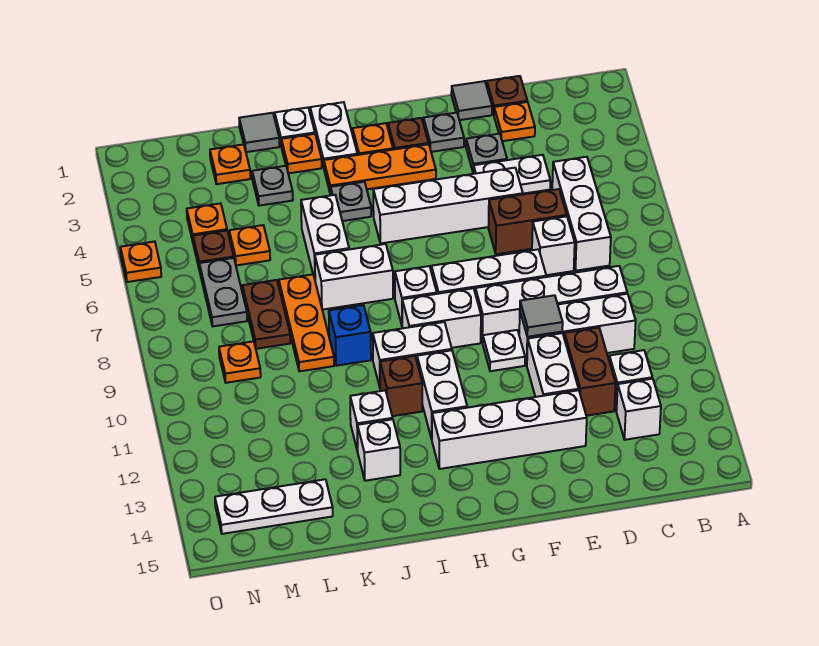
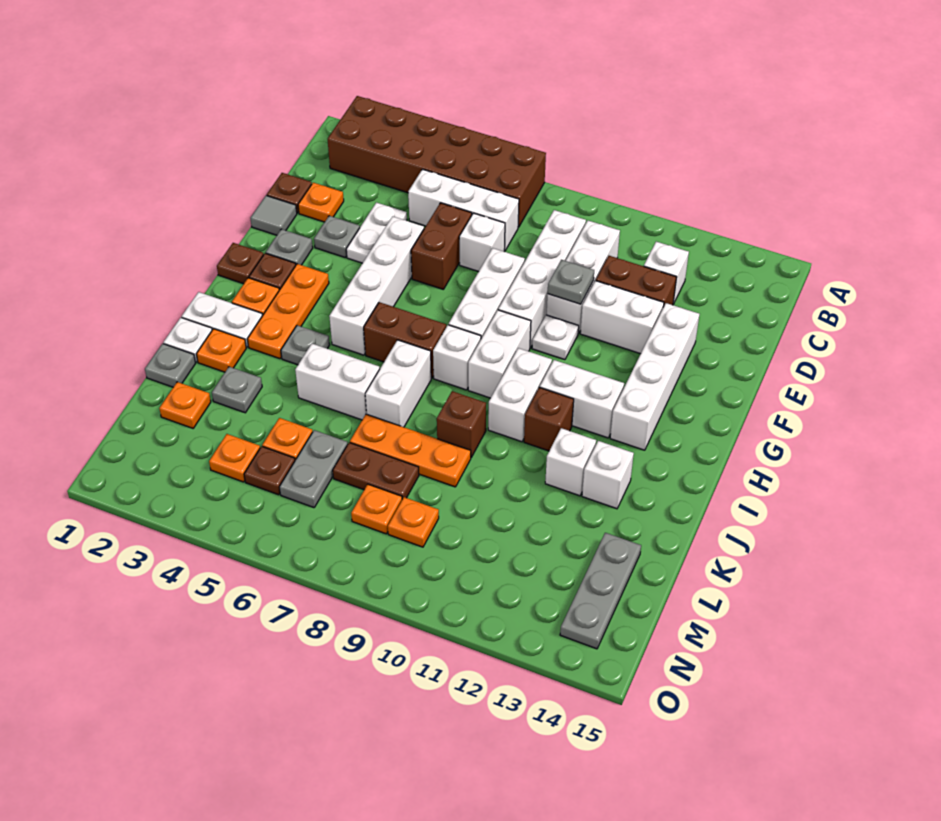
none -> brown 2x6 brick [328,96,546,227]
white 1x1 brick [616,379,661,440] -> none
grey 1x1 tile [520,295,563,337] -> grey 1x1 plate [548,260,594,304]
none -> brown 1x1 plate [217,243,264,284]
none -> brown 1x2 brick [364,302,446,378]
blue 1x1 brick [329,305,371,366] -> brown 1x1 brick [437,391,486,457]
grey 1x1 tile [239,113,280,152] -> grey 1x1 plate [145,344,196,387]
white 1x3 plate [215,479,333,534] -> grey 1x3 plate [560,533,641,649]
grey 1x2 plate [199,258,247,326] -> grey 1x2 plate turned to [279,430,348,508]
orange 1x1 plate [120,242,161,282] -> orange 1x1 plate moved to [351,484,402,534]

